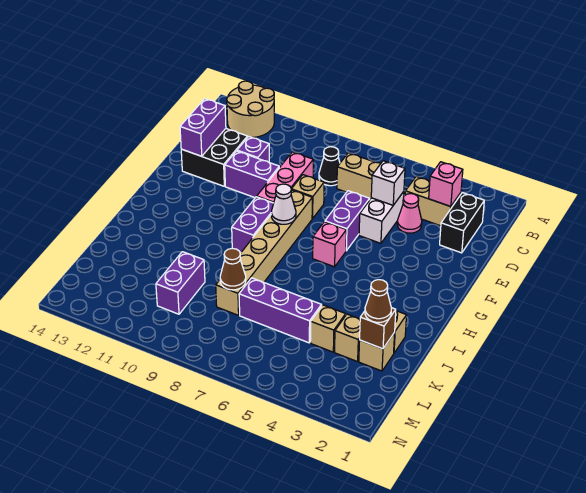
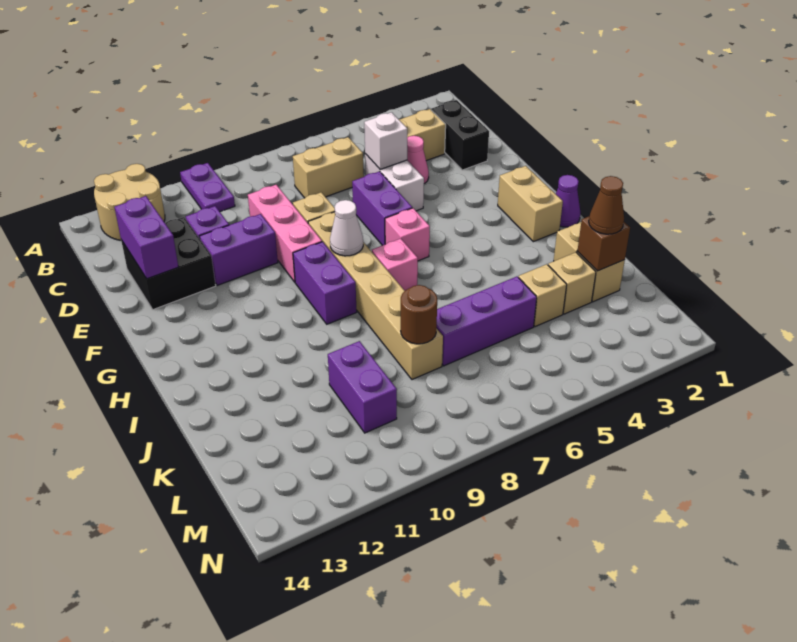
none -> purple 1x2 plate [180,163,235,211]
pink 1x1 brick [429,162,463,207] -> pink 1x1 brick moved to [372,239,418,290]
black 1x1 cone [319,147,340,186] -> none
none -> tan 1x2 brick [498,166,563,242]
none -> purple 1x1 cone [556,175,580,227]
brown 1x1 cone [220,248,246,290] -> brown 1x1 round brick [401,285,437,344]

